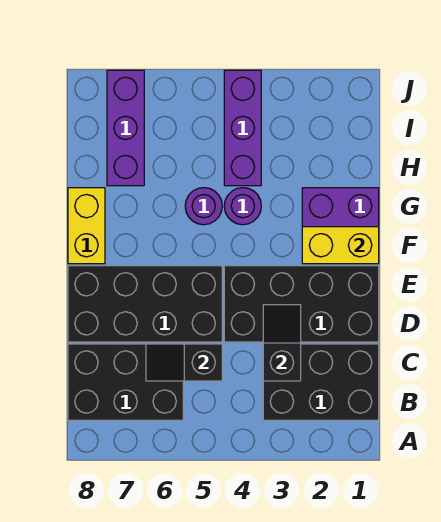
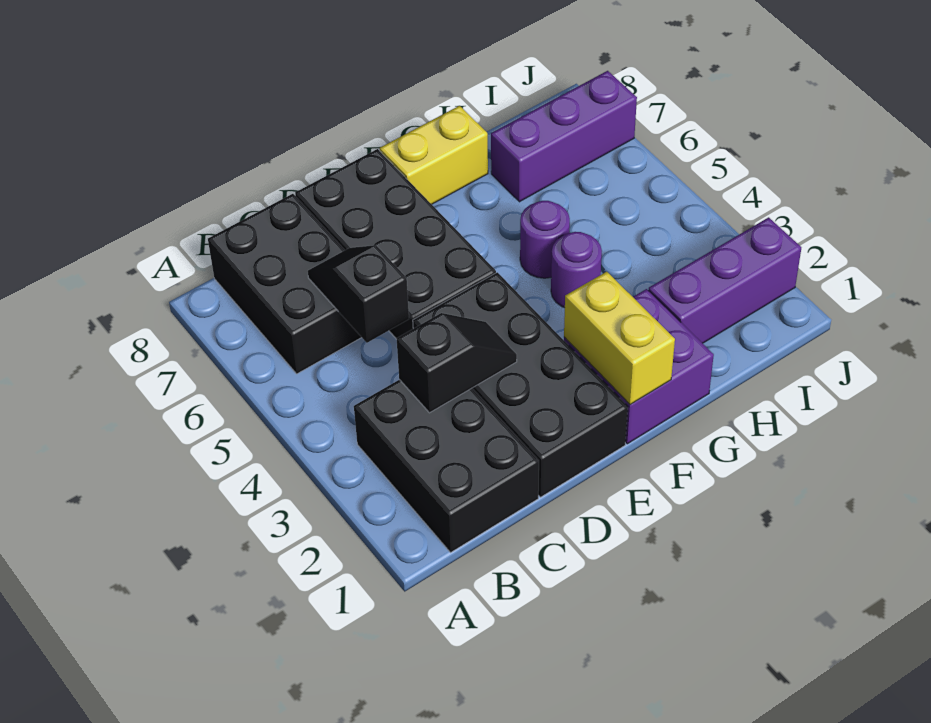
purple 1x3 brick [224,70,261,186] -> purple 1x3 brick moved to [648,217,801,343]

